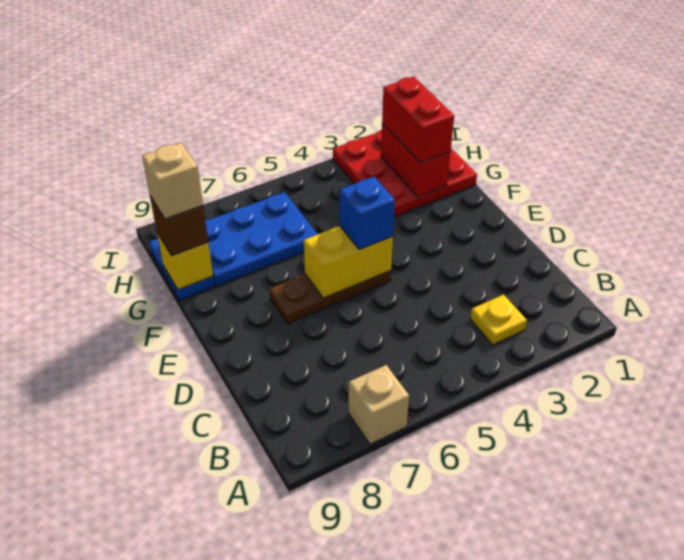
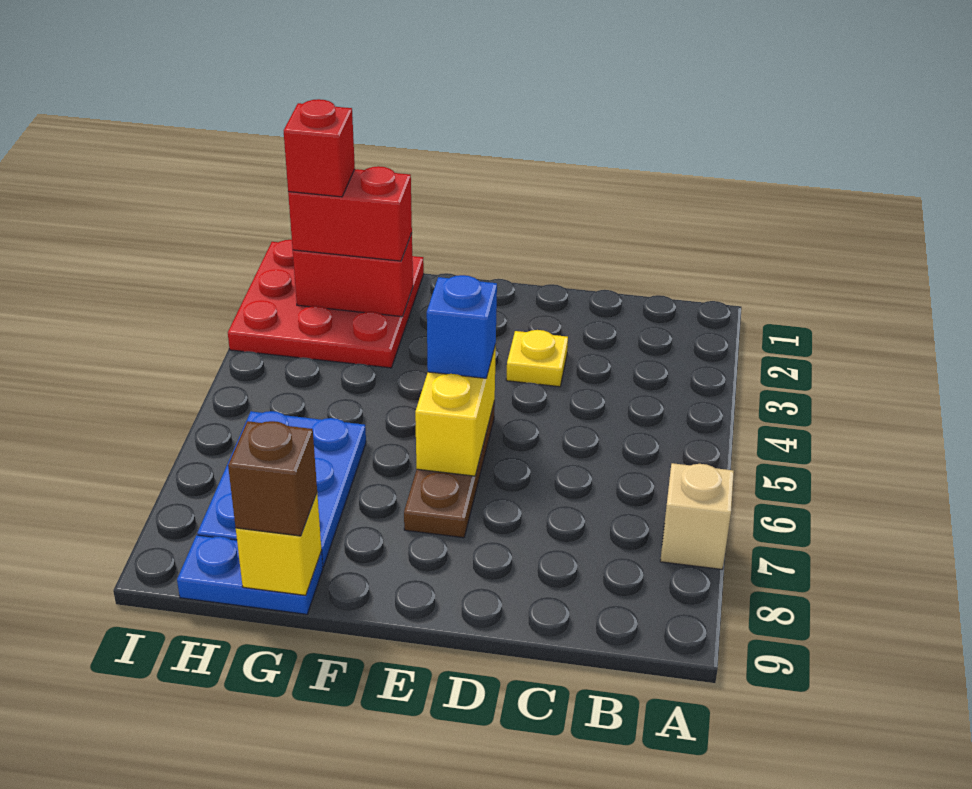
yellow 1x1 plate [470,295,527,345] -> yellow 1x1 plate moved to [506,330,568,387]
tan 1x1 brick [142,143,203,219] -> none
none -> red 1x1 brick [284,99,355,197]

